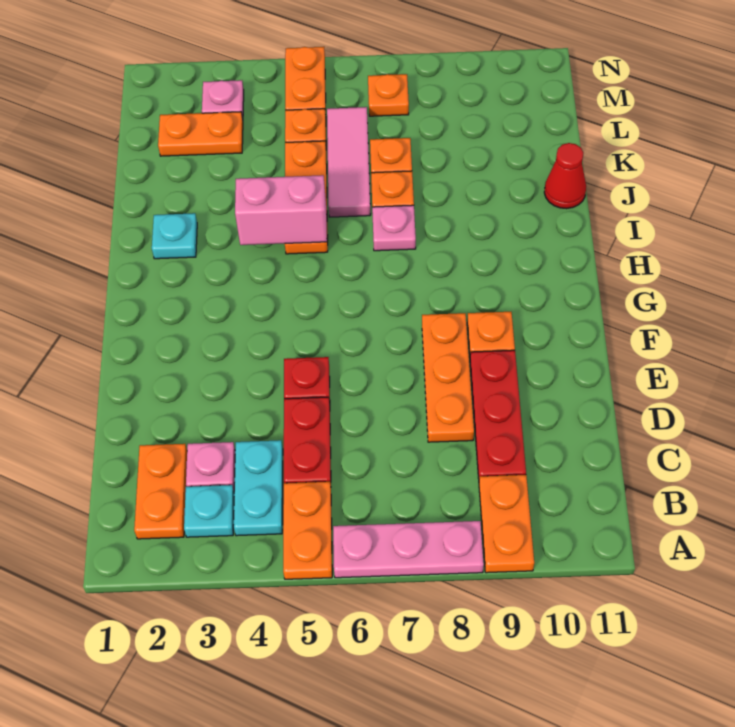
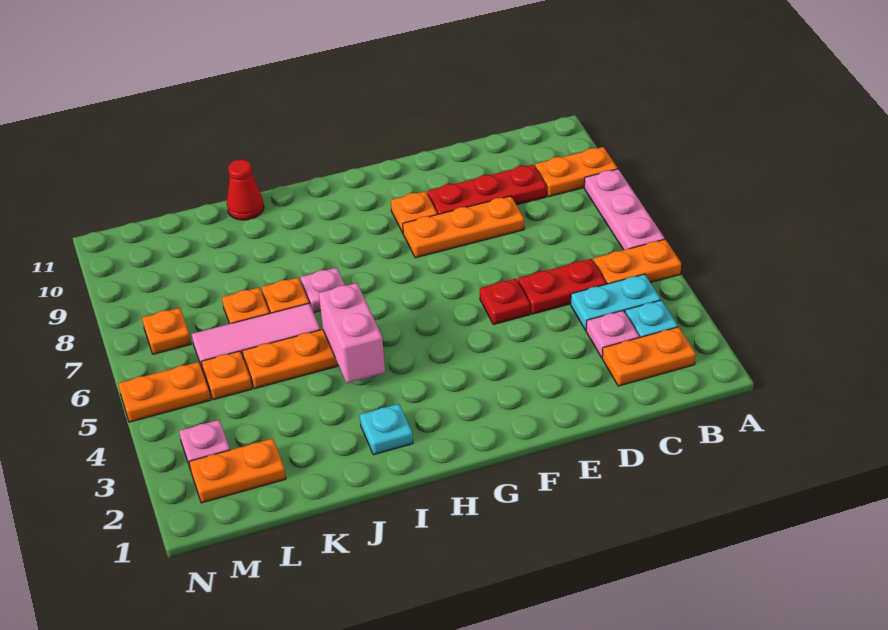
orange 1x2 plate [158,112,243,156] -> orange 1x2 plate turned to [189,438,286,503]

